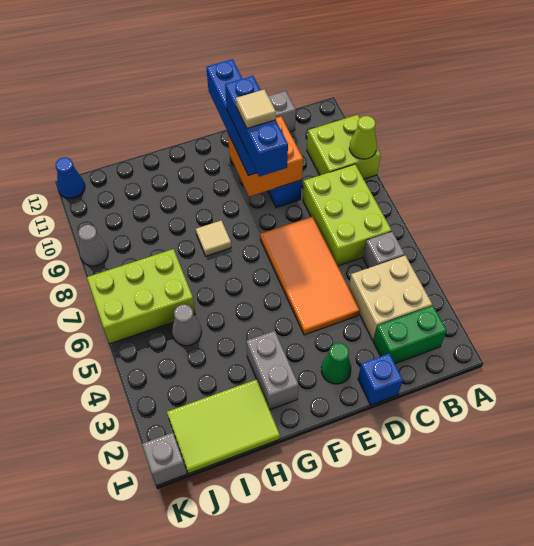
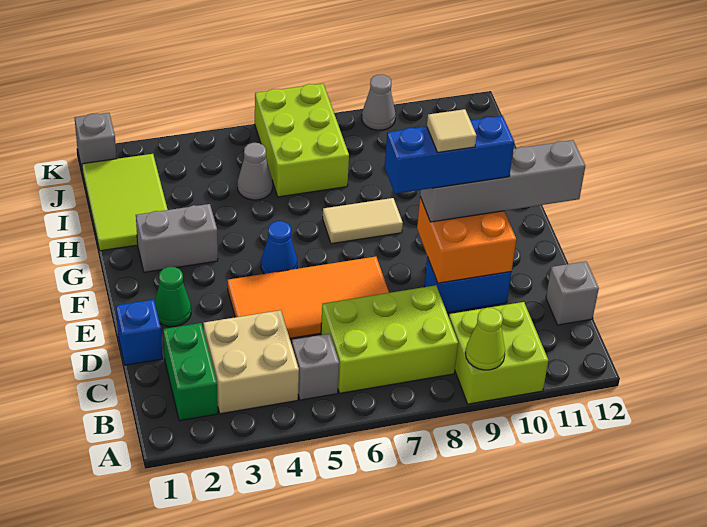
blue 1x4 brick [206,59,257,176] -> grey 1x4 brick [420,140,585,222]
tan 1x1 tile [196,220,231,256] -> tan 1x2 tile [323,198,403,244]
blue 1x1 cone [56,157,85,199] -> blue 1x1 cone moved to [261,221,297,274]

